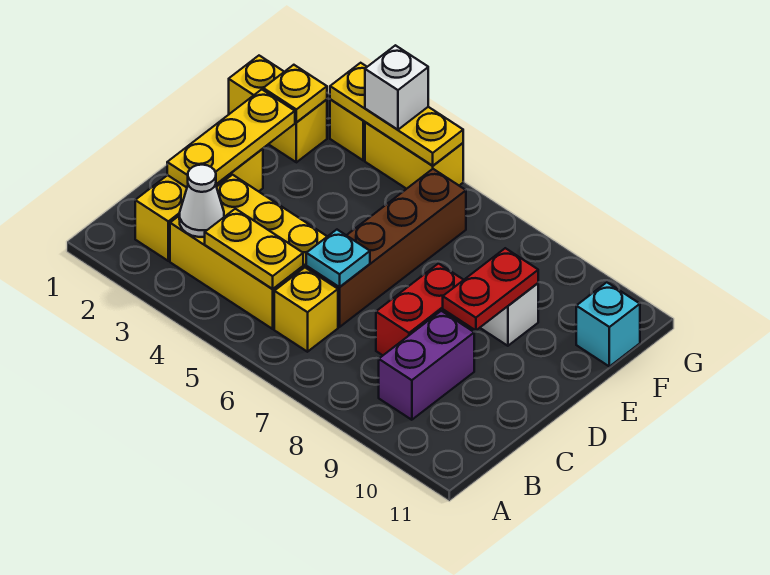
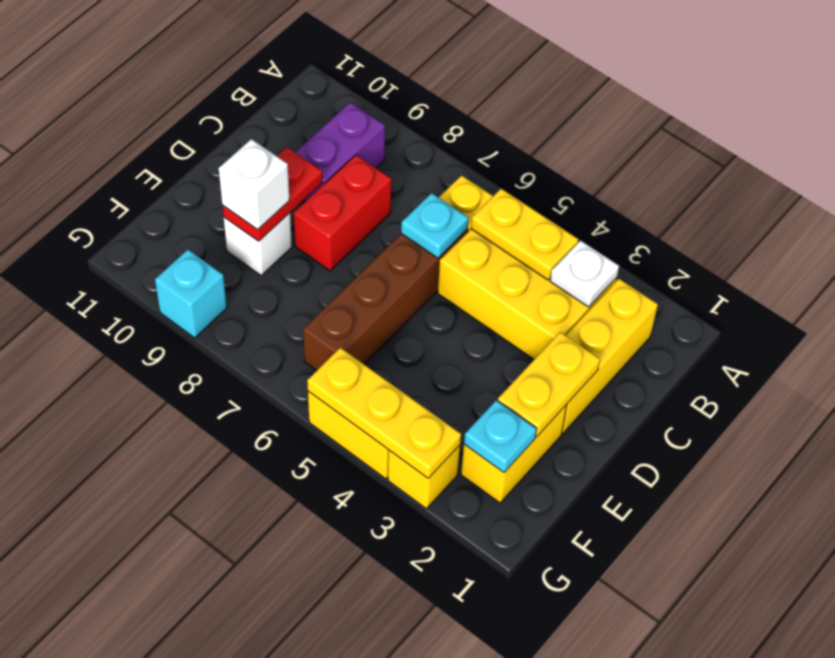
white 1x1 cone [179,165,224,237] -> white 1x1 plate [550,240,619,307]
yellow 1x3 plate [167,89,295,187] -> yellow 1x2 plate [498,332,600,437]
yellow 1x2 brick [229,56,327,162] -> yellow 1x2 brick turned to [461,404,567,503]
yellow 1x1 plate [263,65,327,123] -> cyan 1x1 plate [464,400,537,472]
cyan 1x1 brick [576,282,640,367] -> cyan 1x1 brick moved to [155,250,227,338]
white 1x1 brick [365,45,428,130] -> white 1x1 brick moved to [219,139,290,230]

